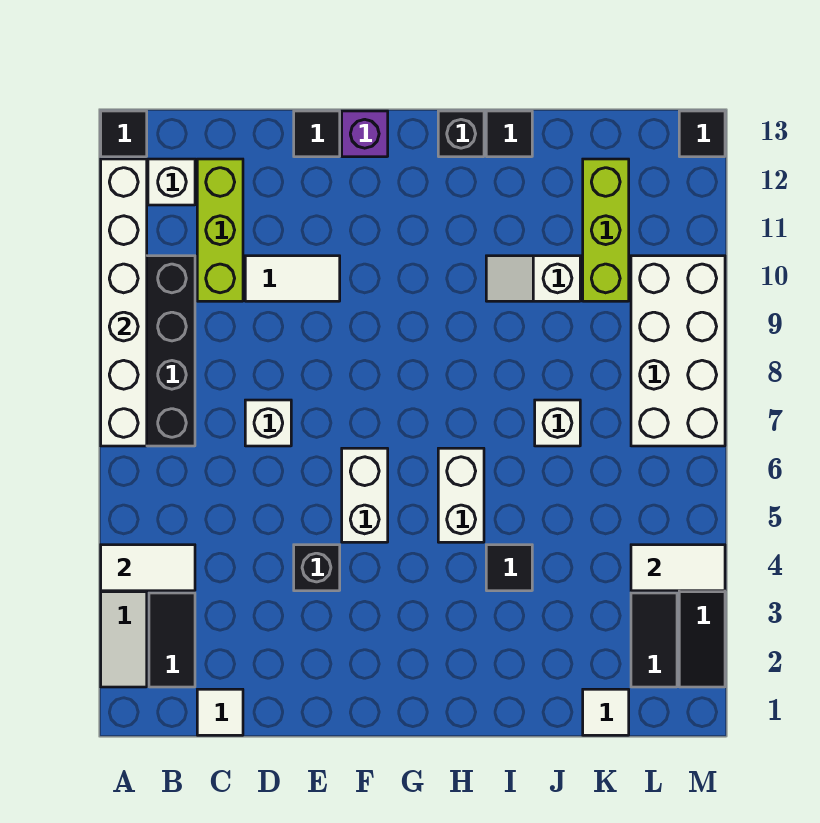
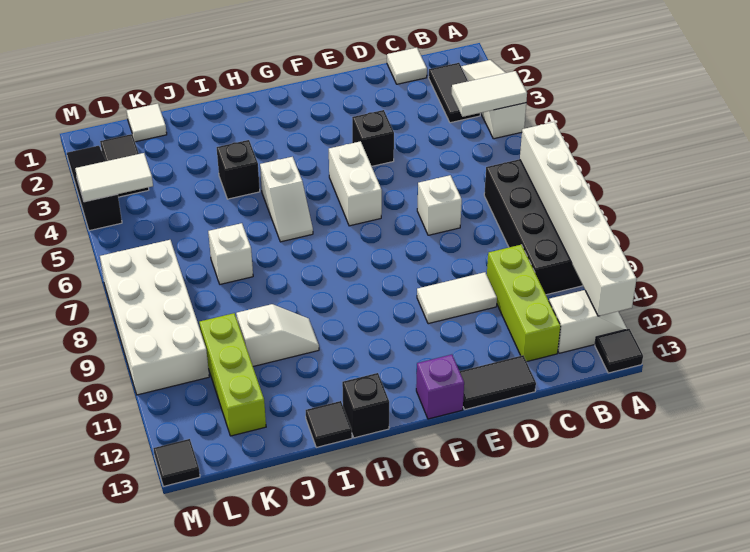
black 1x1 tile [294,111,340,157] -> black 1x2 tile [460,355,536,410]
white 1x2 brick [438,448,484,542] -> white 1x2 slope [260,157,313,242]
black 1x1 tile [486,545,532,591] -> black 1x1 brick [217,140,260,199]

